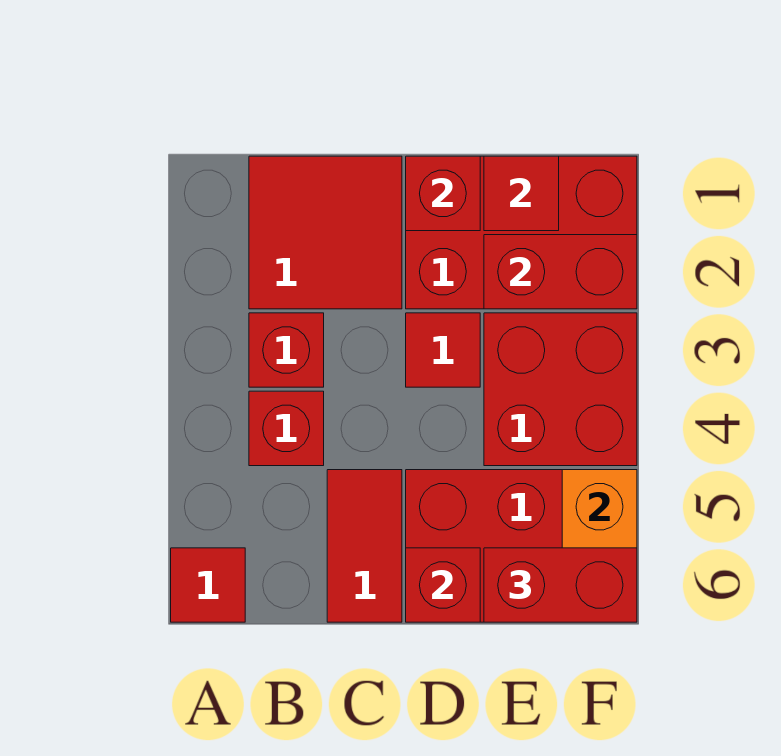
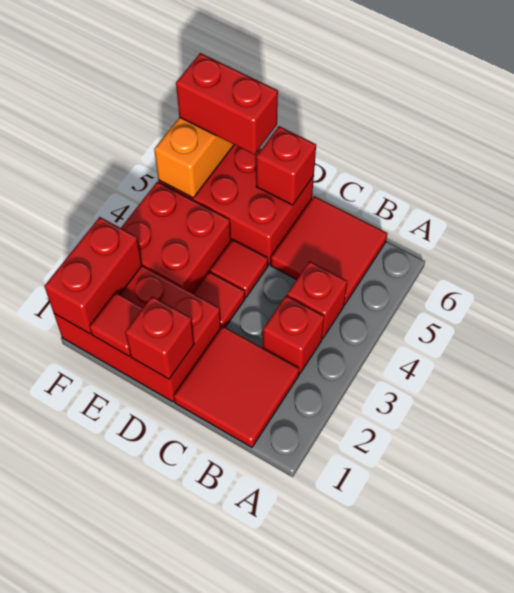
red 1x1 tile [171,548,245,622] -> red 1x1 tile moved to [210,239,268,297]
red 1x2 tile [327,470,402,622] -> red 2x2 tile [271,196,387,305]
red 1x2 brick [484,235,637,309] -> red 1x2 brick turned to [44,217,142,334]

